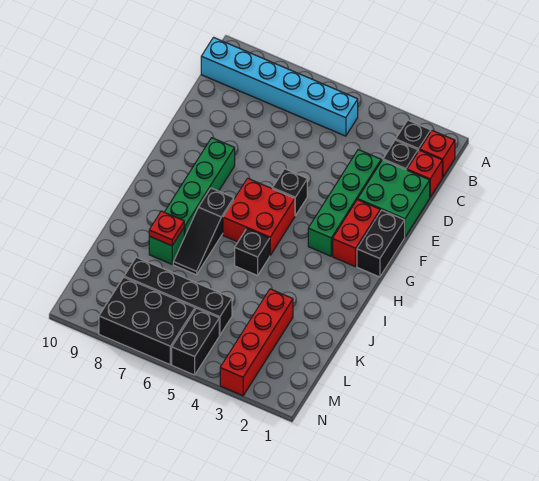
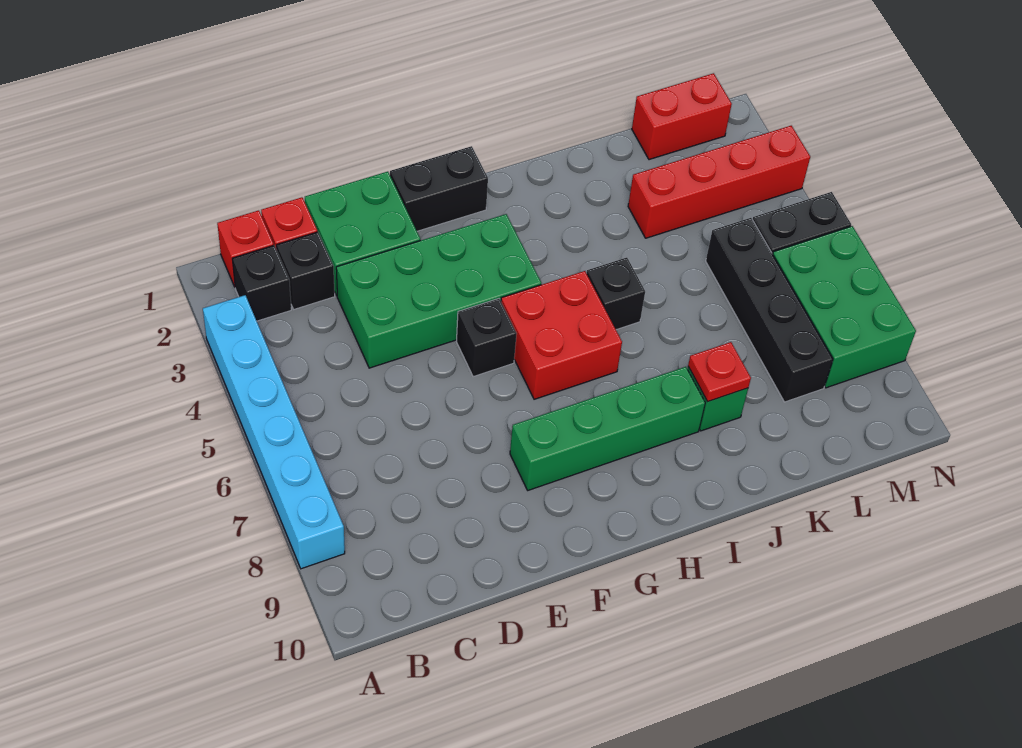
cyan 1x6 brick [201,37,358,136] -> cyan 1x6 brick moved to [203,295,345,569]
green 1x4 brick [308,150,381,256] -> green 2x4 brick [336,214,541,368]
red 1x2 brick [333,200,380,267] -> red 1x2 brick moved to [632,73,732,160]
black 1x3 slope [173,188,234,275] -> none
black 2x3 brick [99,277,195,365] -> green 2x3 brick [773,226,916,388]

